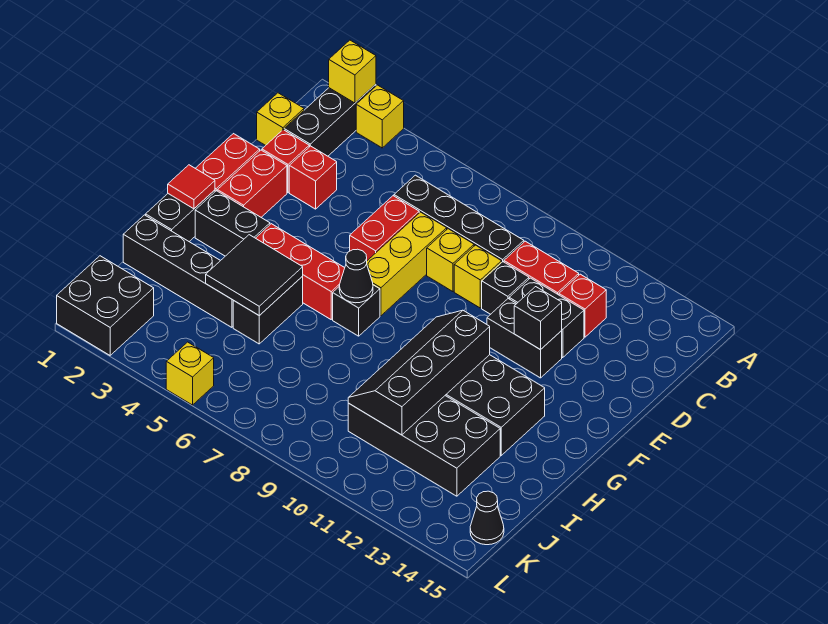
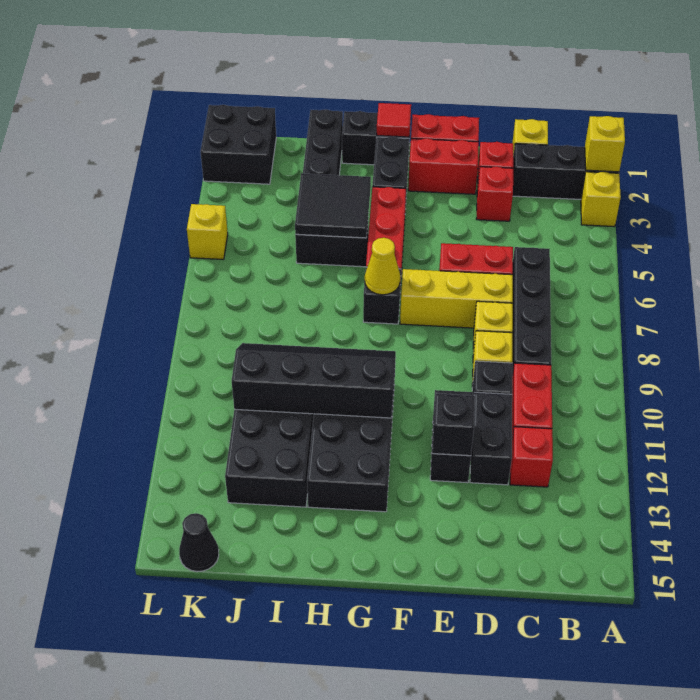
black 1x1 cone [339,249,373,303] -> yellow 1x1 cone [365,238,400,295]

